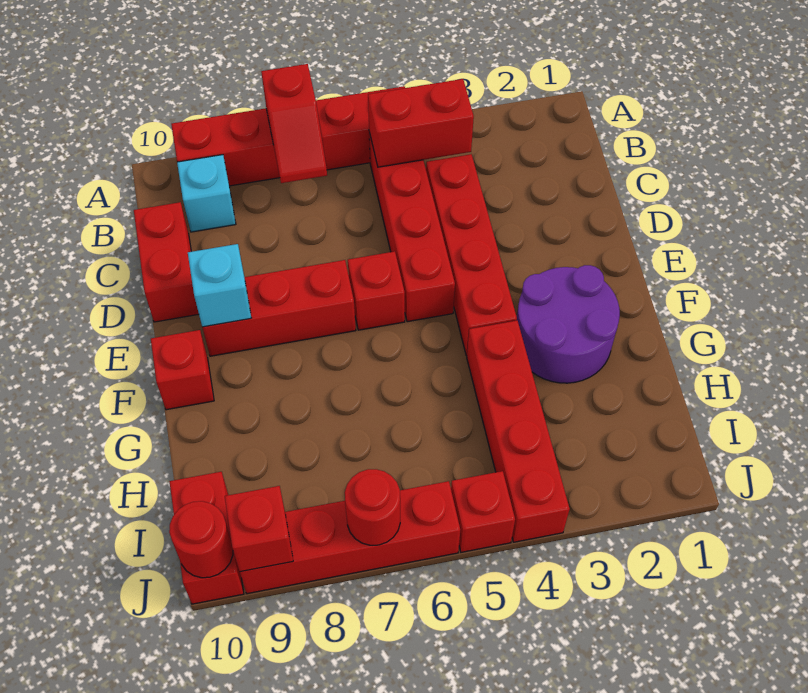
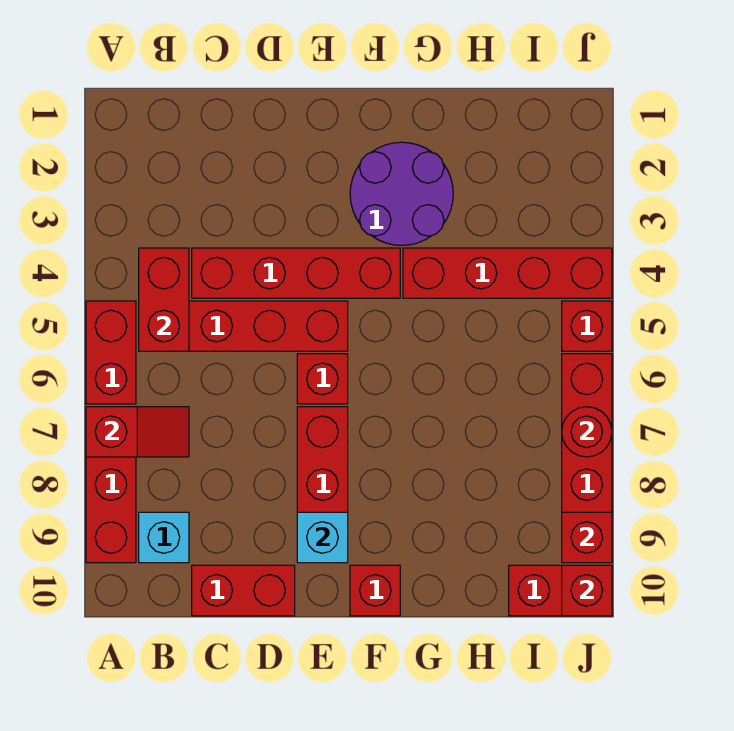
red 1x1 round brick [169,501,233,578] -> red 1x1 brick [562,565,612,616]

